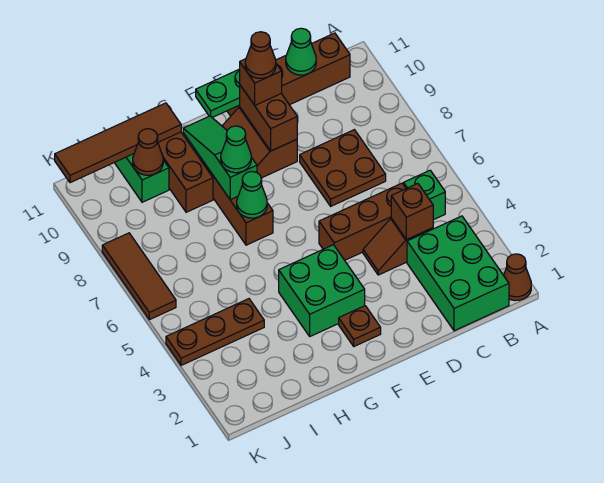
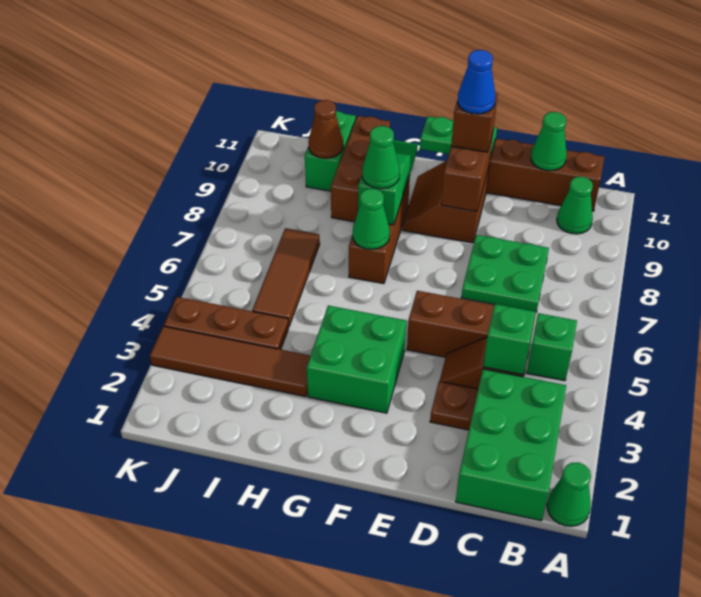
brown 1x1 cone [504,254,531,301] -> green 1x1 cone [547,462,591,526]
none -> green 1x1 cone [557,177,593,234]
brown 1x1 brick [391,184,433,240] -> green 1x1 brick [483,304,536,375]
brown 2x2 plate [300,130,386,206] -> green 2x2 plate [461,235,549,312]
brown 1x1 cone [245,32,276,78] -> blue 1x1 cone [458,50,495,114]
brown 1x1 plate [339,306,381,346] -> brown 1x1 plate moved to [430,381,478,430]
brown 1x4 tile [55,103,181,183] -> brown 1x4 tile moved to [150,326,310,397]
brown 1x3 tile [102,233,176,320] -> brown 1x3 tile moved to [252,228,320,326]

